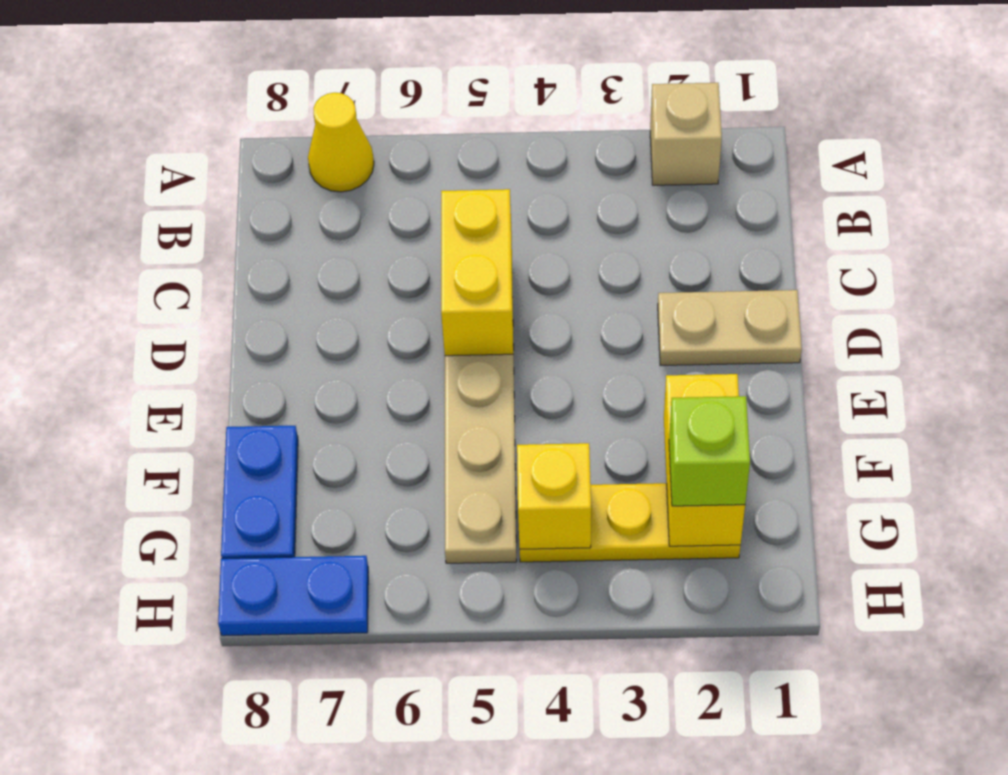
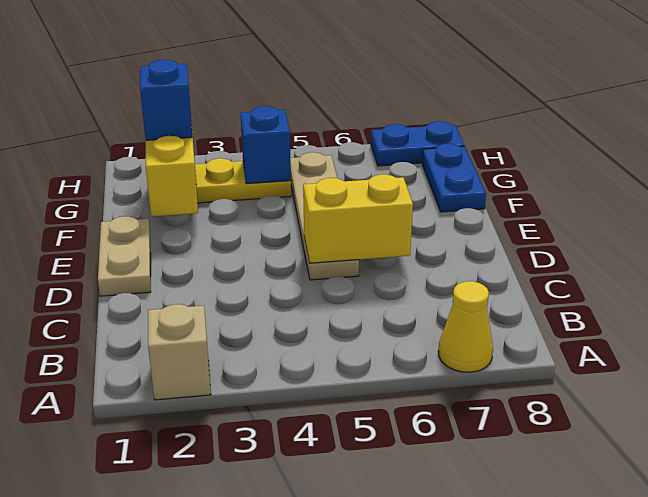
yellow 1x2 brick [441,189,513,356] -> yellow 1x2 brick turned to [303,174,413,263]
tan 1x2 plate [658,290,802,365] -> tan 1x2 plate turned to [98,216,151,296]
lime 1x1 brick [669,396,750,506] -> blue 1x1 brick [140,60,192,140]
yellow 1x1 brick [517,443,591,549] -> blue 1x1 brick [241,106,291,184]

